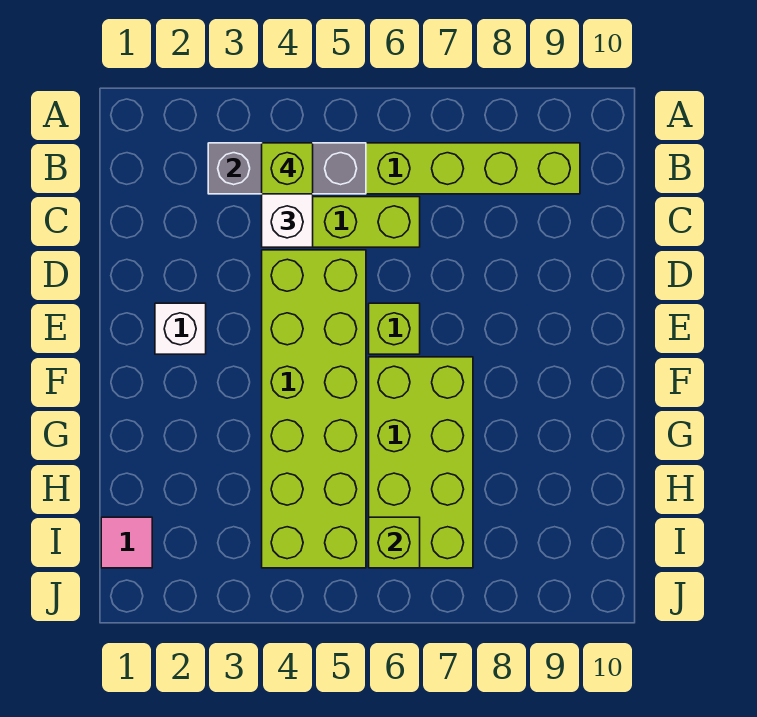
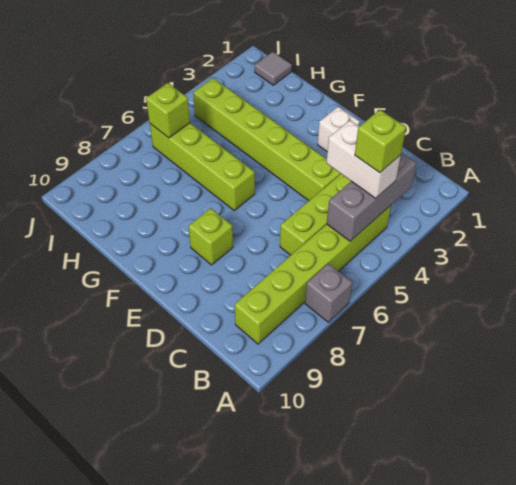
none -> grey 1x1 brick [305,264,352,322]
lime 2x6 brick [262,250,366,568] -> lime 1x6 brick [193,78,341,201]
lime 1x1 brick [369,303,420,354] -> lime 1x1 brick moved to [188,208,233,265]
lime 2x4 brick [369,357,473,568] -> lime 1x4 brick [150,123,255,210]
pink 1x1 tile [101,517,152,568] -> grey 1x1 tile [255,52,292,85]

